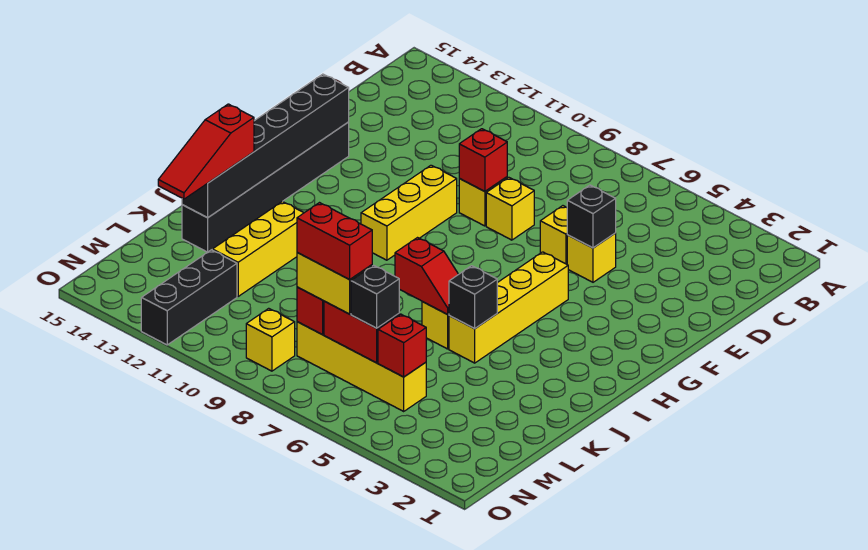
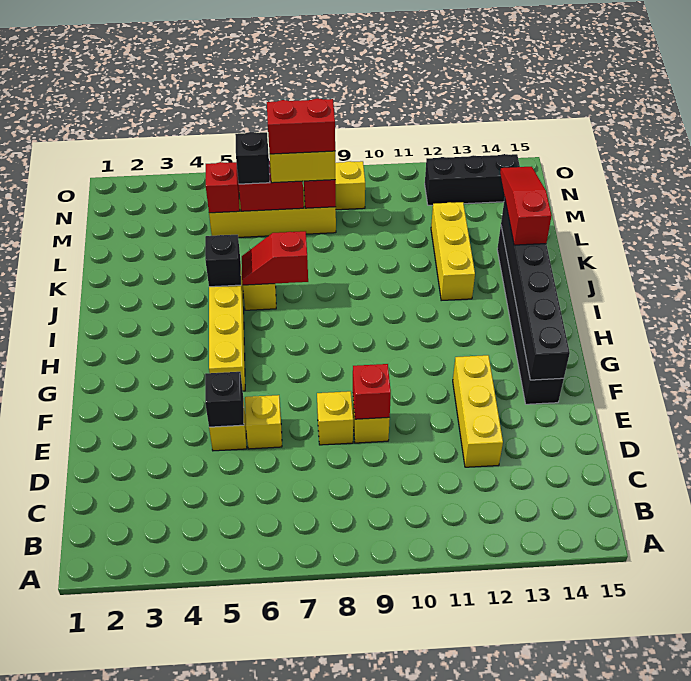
yellow 1x3 brick [361,165,457,260] -> yellow 1x3 brick moved to [453,355,503,467]
black 1x3 brick [141,250,237,345] -> black 1x3 brick turned to [425,154,520,205]

